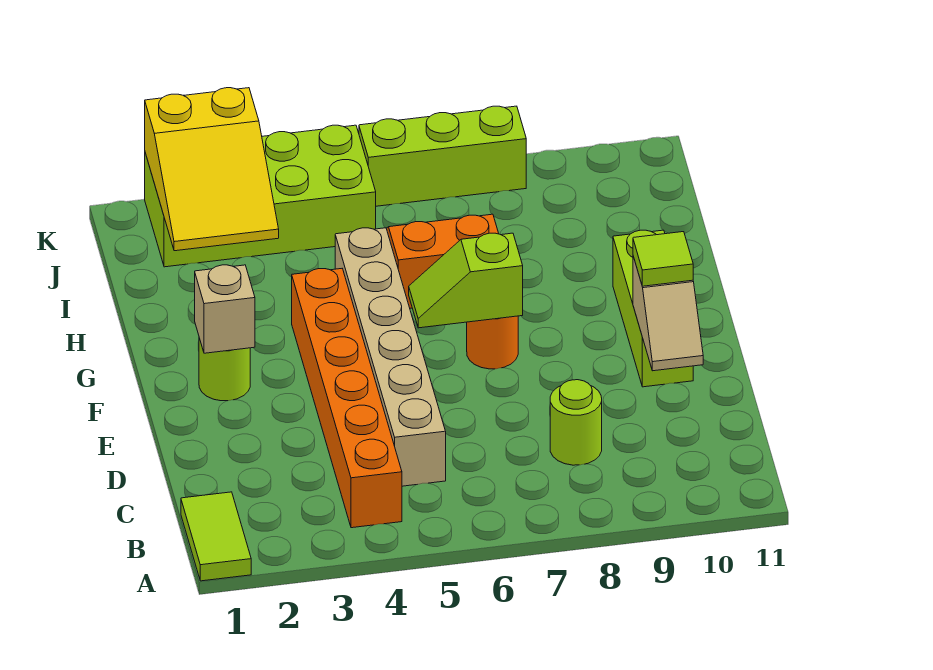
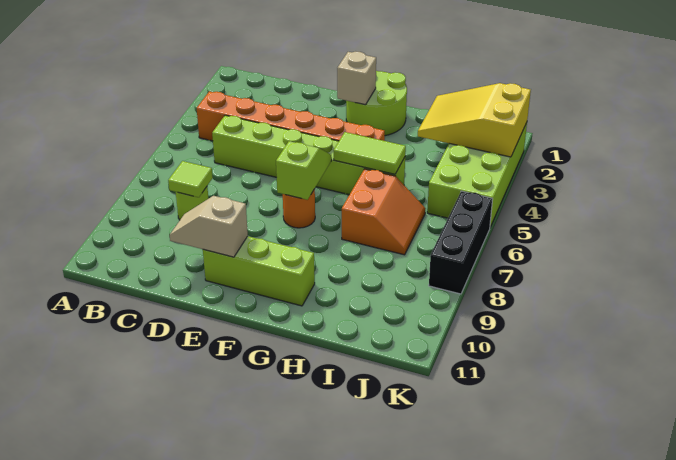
lime 1x2 tile [181,492,251,581] -> lime 1x2 tile moved to [334,132,406,174]
tan 1x6 brick [335,228,446,486] -> lime 1x6 brick [212,115,405,195]
lime 1x1 tile [633,232,693,286] -> lime 1x1 tile moved to [168,161,213,197]
lime 1x1 round brick [199,338,250,401] -> lime 2x2 round brick [346,71,407,136]
lime 1x3 brick [359,106,526,206] -> black 1x3 brick [429,191,493,294]

